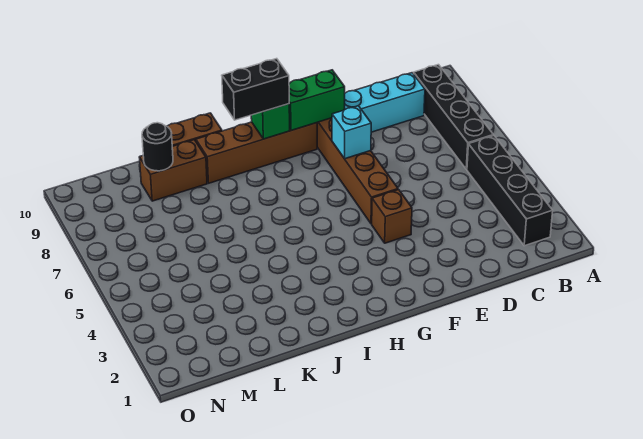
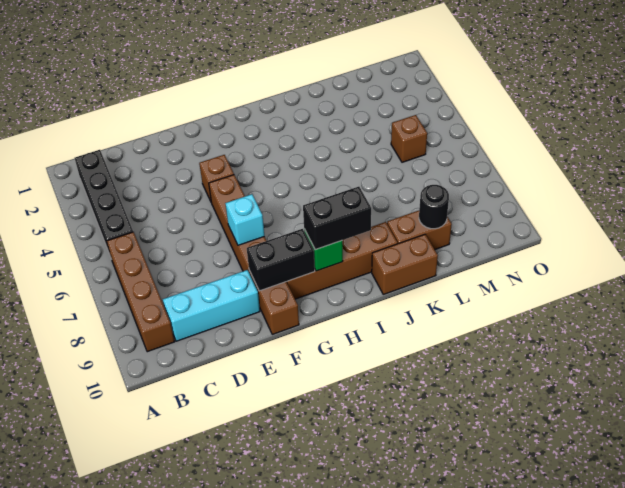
black 1x4 brick [414,65,493,169] -> brown 1x4 brick [107,232,175,352]
green 1x2 brick [289,70,345,131] -> black 1x2 brick [247,229,315,291]
none -> brown 1x1 brick [391,115,427,162]

